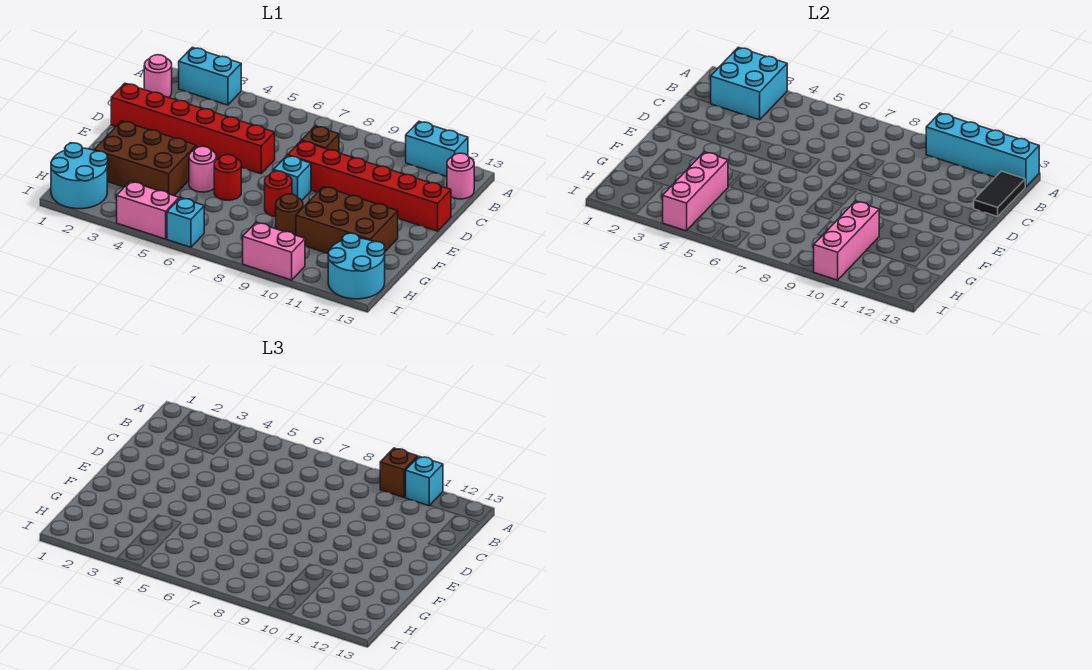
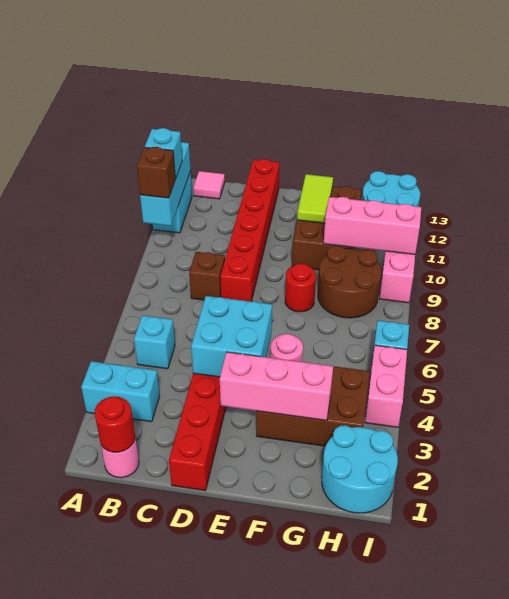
cyan 1x2 brick [179,47,241,105] -> cyan 1x2 brick turned to [81,361,160,422]
cyan 2x2 brick [711,47,787,120] -> cyan 2x2 brick moved to [191,296,272,377]
cyan 1x4 brick [926,113,1039,187] -> cyan 1x3 brick [140,142,191,226]
pink 1x1 round brick [447,153,474,199] -> pink 1x1 tile [193,171,225,199]
black 1x2 tile [974,171,1025,216] -> none
cyan 1x1 brick [274,155,311,200] -> cyan 1x1 brick moved to [134,315,175,369]
brown 2x3 brick [94,121,196,196] -> brown 2x3 brick turned to [256,366,370,446]
red 1x1 round brick [214,155,241,200] -> red 1x1 round brick moved to [94,396,135,452]
none -> lime 1x2 tile [297,174,333,223]
pink 1x3 brick [663,152,728,231] -> pink 1x3 brick moved to [220,352,333,421]
brown 1x1 round brick [276,194,303,235] -> brown 2x2 round brick [318,246,381,318]

